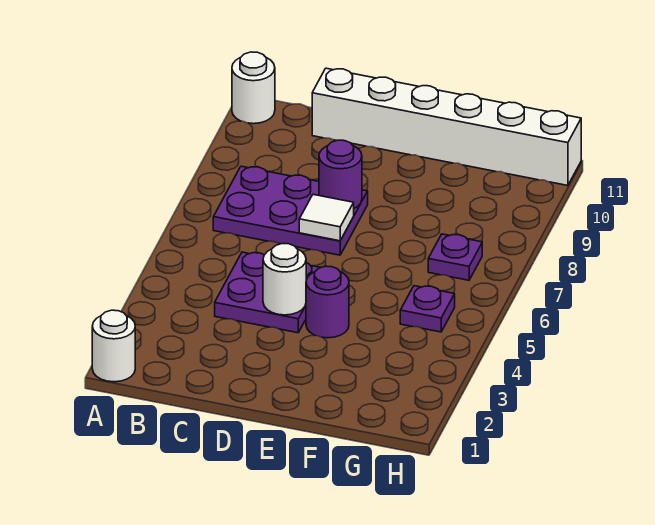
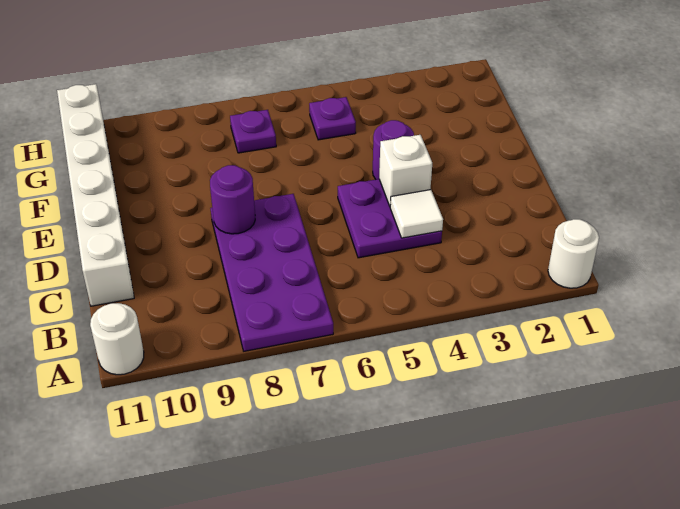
purple 2x3 plate [213,166,368,255] -> purple 2x4 plate [210,194,333,351]
white 1x1 round brick [263,244,306,315] -> white 1x1 brick [379,135,432,206]
white 1x1 tile [299,195,354,241] -> white 1x1 tile moved to [390,190,443,238]

